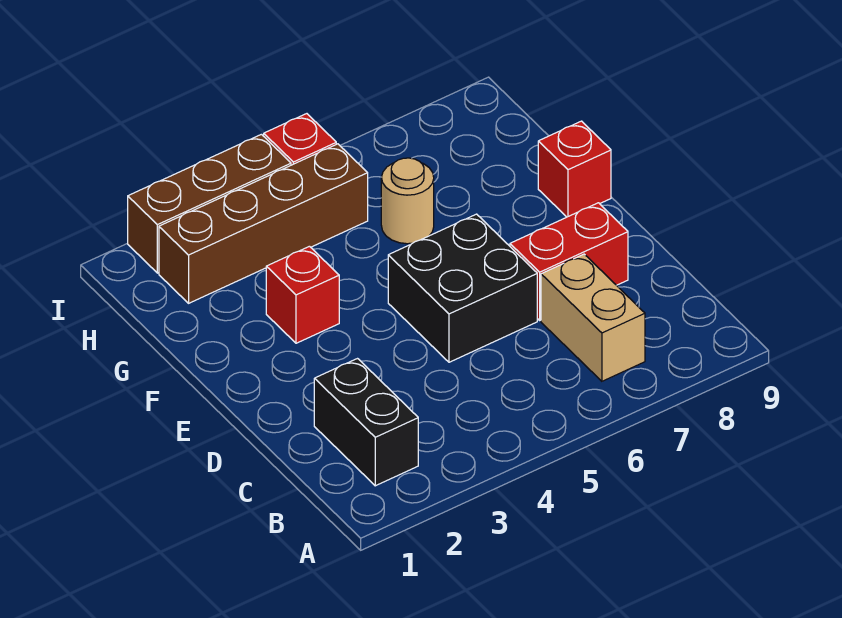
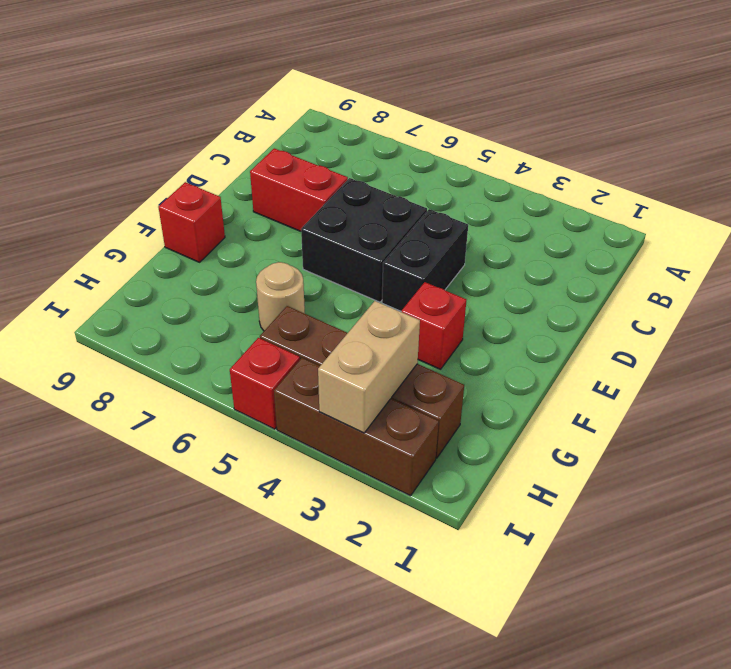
black 1x2 brick [314,359,418,486] -> black 1x2 brick moved to [382,209,468,311]
tan 1x2 brick [541,254,645,381] -> tan 1x2 brick moved to [318,301,420,433]

